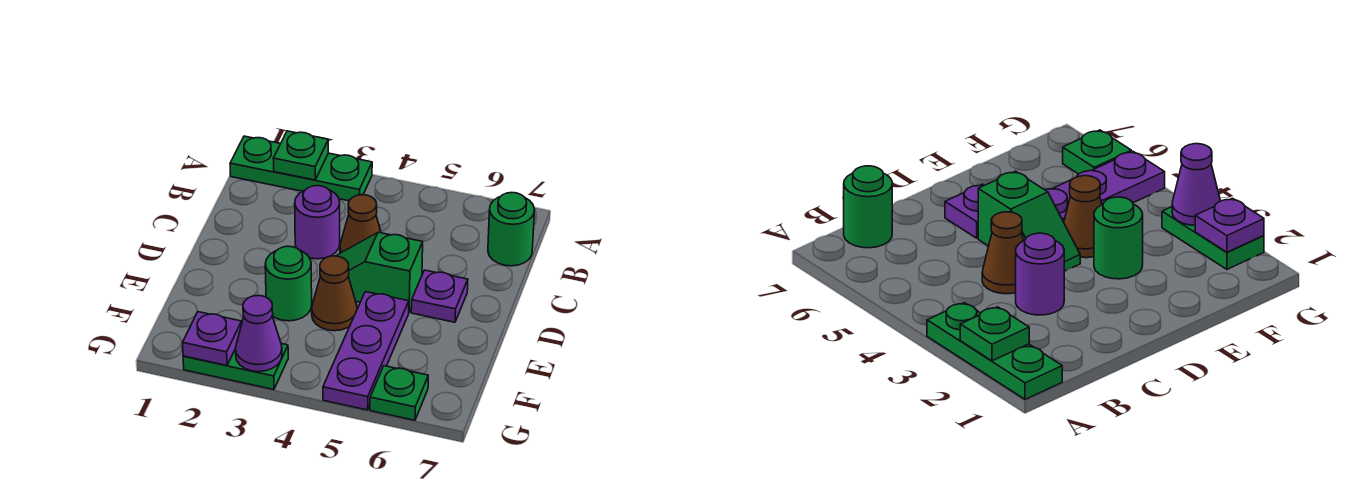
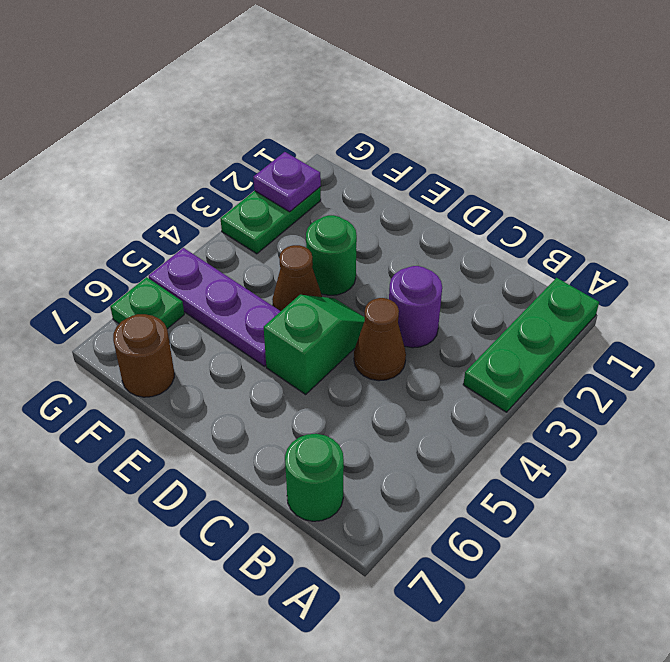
green 1x1 plate [273,131,328,180] -> none
purple 1x1 plate [411,270,468,322] -> none
none -> brown 1x1 round brick [113,314,174,397]
purple 1x1 cone [235,295,282,372] -> none

